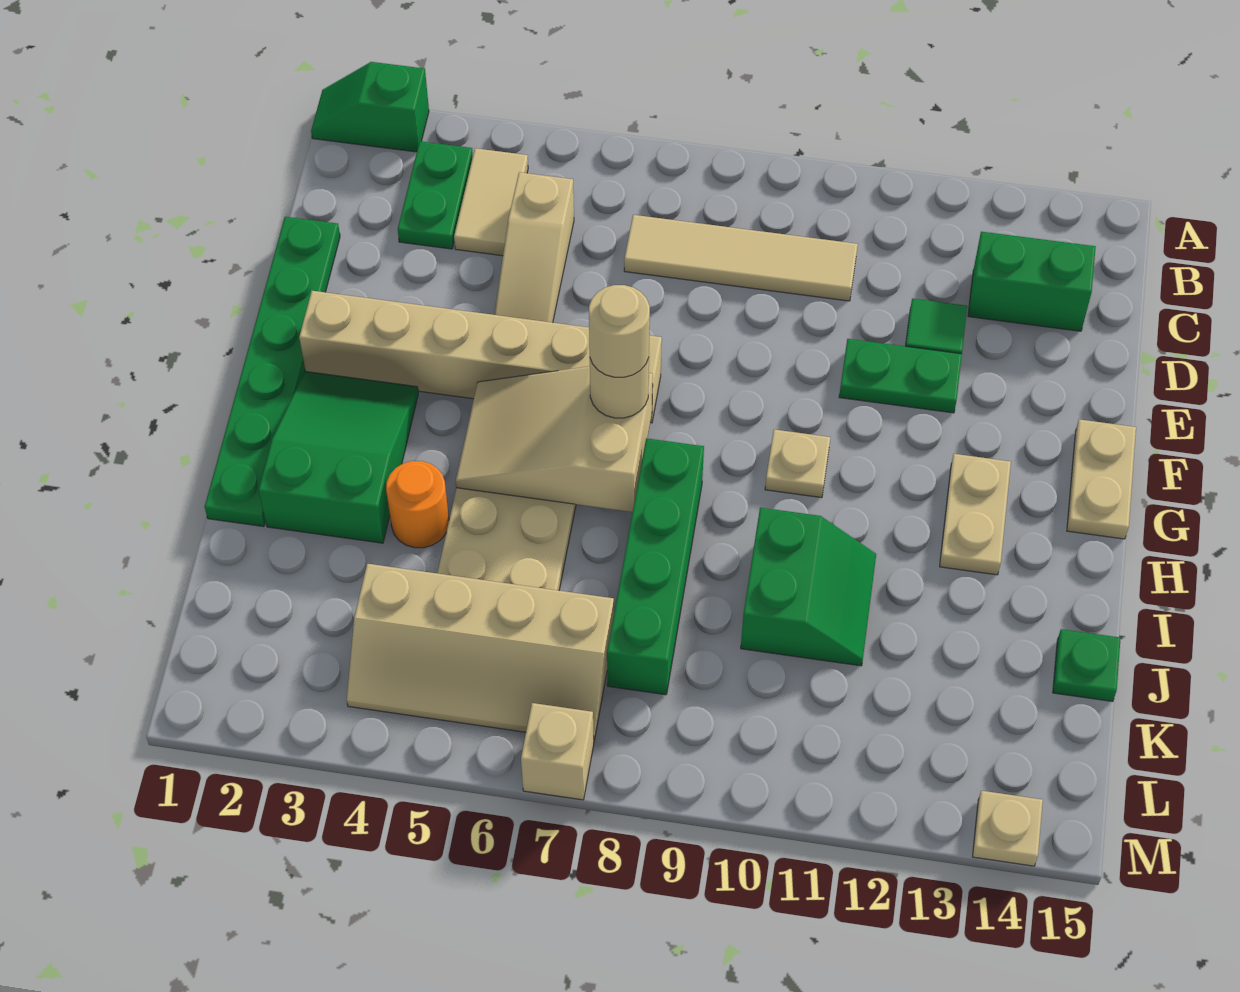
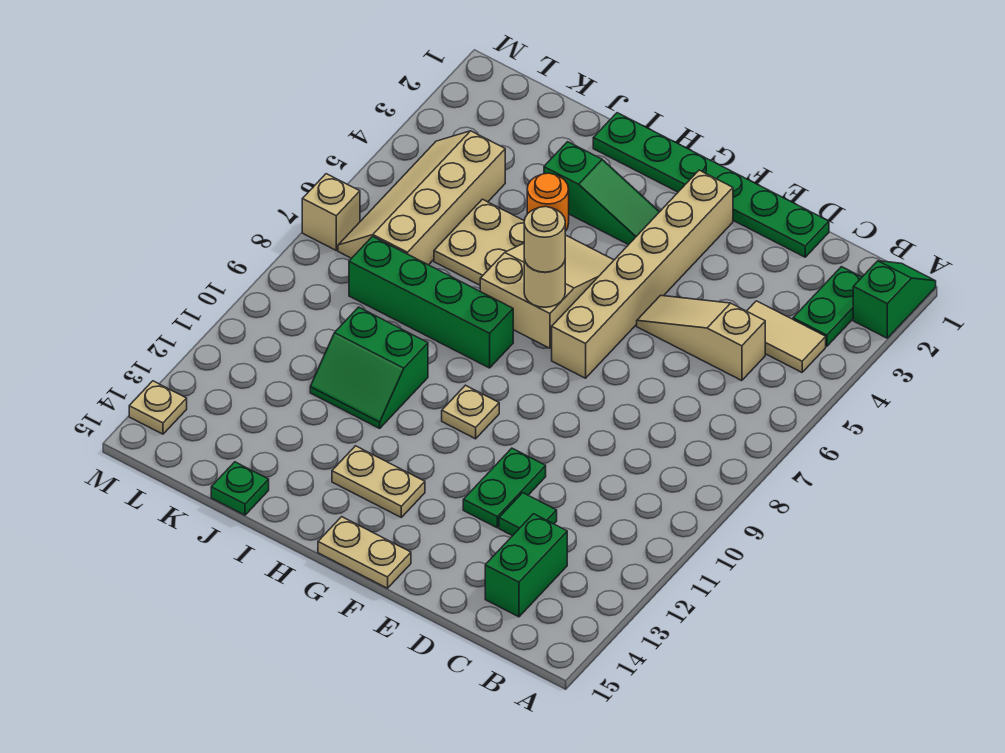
green 1x2 plate [398,141,473,249] -> green 1x2 plate turned to [793,267,862,346]
tan 1x4 tile [624,215,858,301] -> none
green 2x3 slope [259,371,418,543] -> green 1x3 slope [544,142,659,245]

